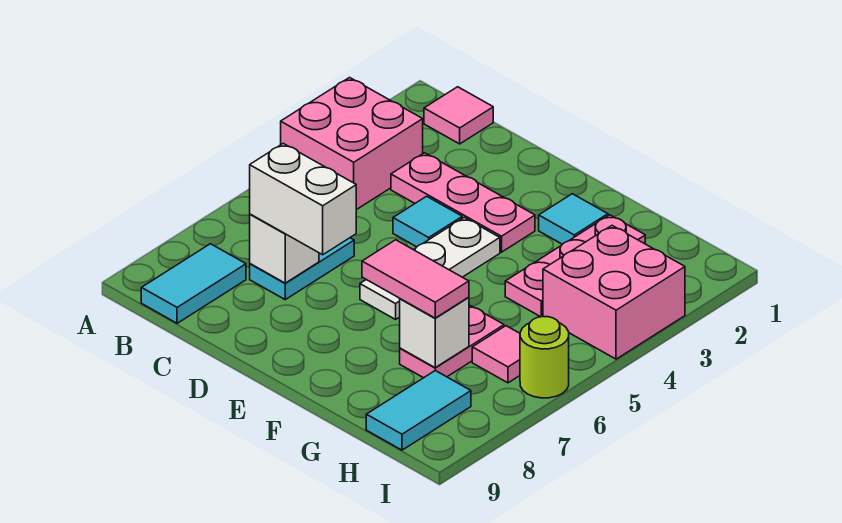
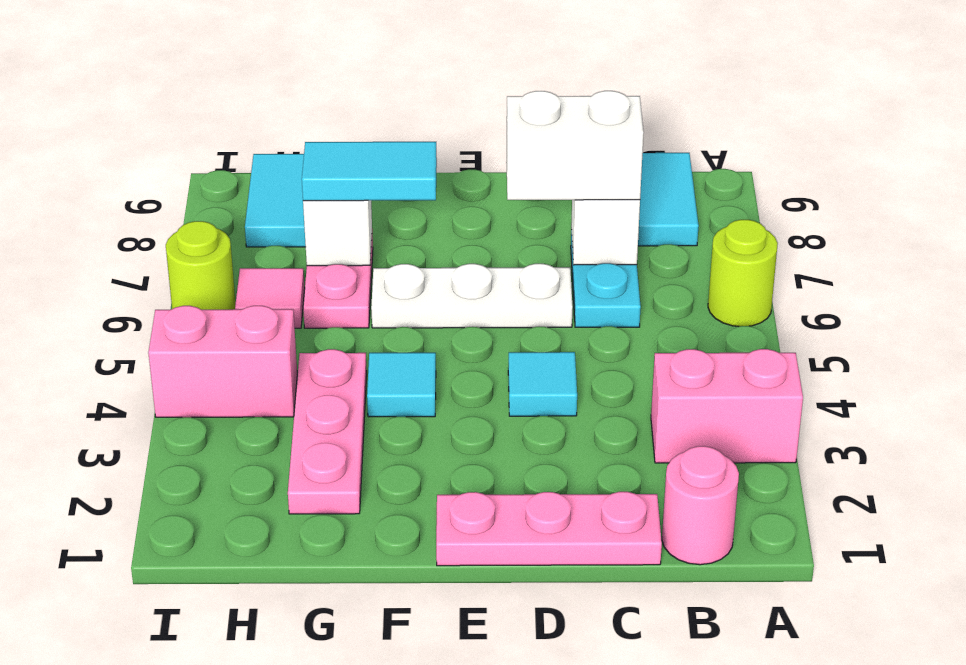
pink 2x2 brick [281,78,423,210] -> pink 1x2 brick [651,349,803,463]
none -> lime 1x1 round brick [708,220,778,327]
pink 1x1 tile [424,87,493,144] -> pink 1x1 round brick [662,446,739,565]
pink 1x3 plate [391,153,535,252] -> pink 1x3 plate moved to [436,492,662,566]
white 1x3 plate [360,218,500,319] -> white 1x3 plate turned to [371,264,572,328]
cyan 1x1 tile [539,194,608,244] -> cyan 1x1 tile moved to [367,353,436,417]
pink 1x2 tile [362,240,469,318] -> cyan 1x2 tile [302,142,437,201]
pink 2x2 brick [543,226,685,359] -> pink 1x2 brick [148,306,297,417]

